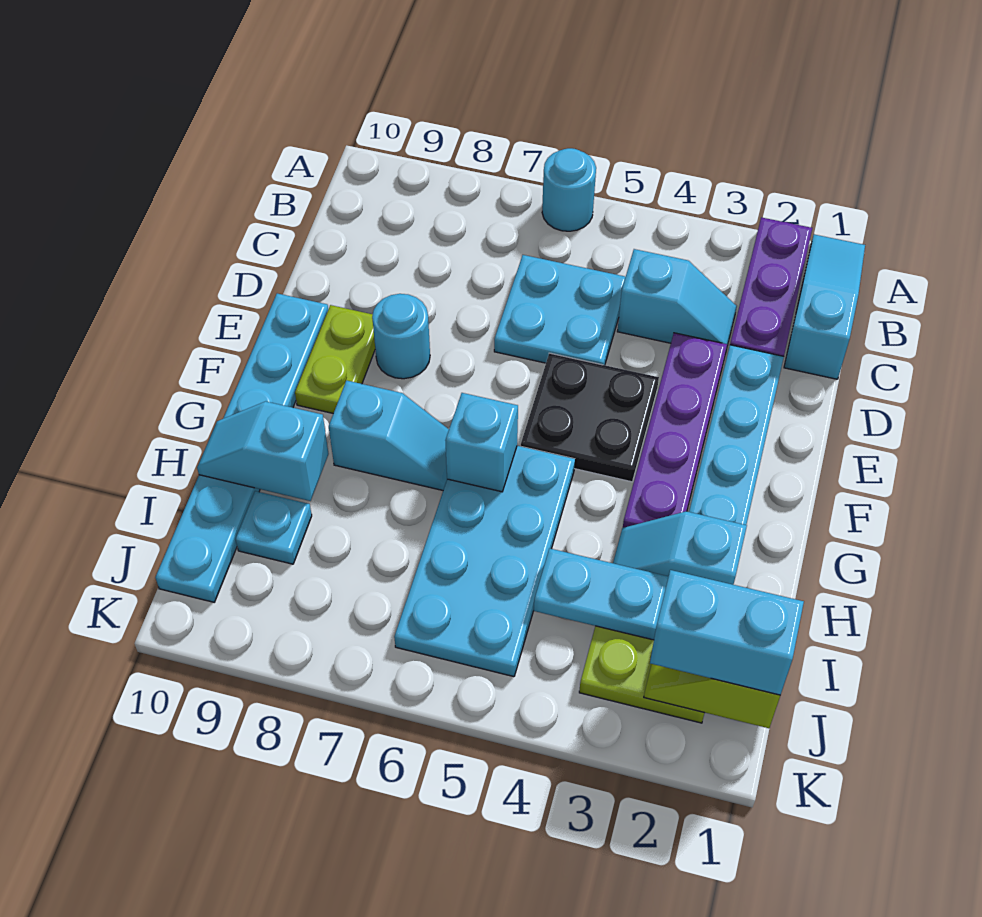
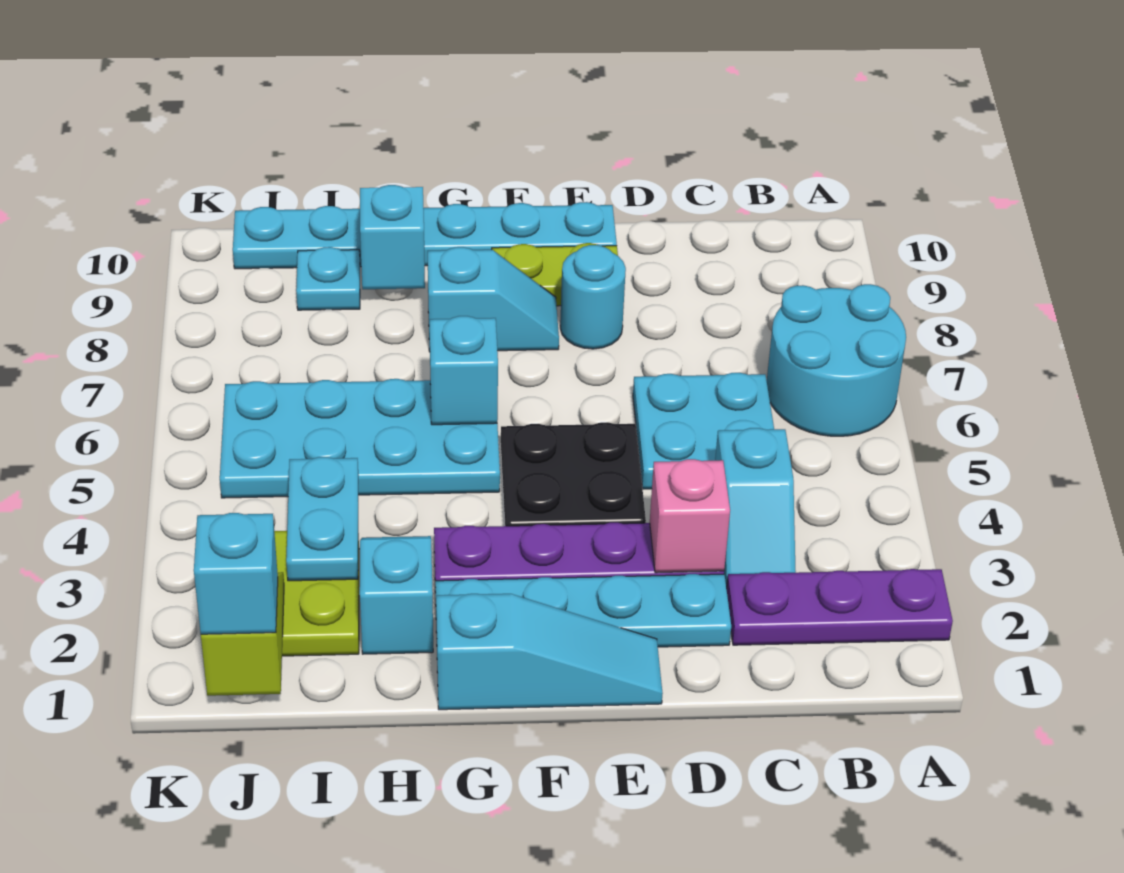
cyan 1x3 slope [784,235,865,379] -> cyan 1x3 slope moved to [436,594,663,710]
cyan 1x1 round brick [542,148,596,231] -> cyan 2x2 round brick [767,284,906,436]
none -> pink 1x1 brick [650,459,730,573]
cyan 1x2 slope [329,380,449,490] -> cyan 1x2 slope turned to [428,247,559,352]
cyan 1x2 brick [650,570,804,695] -> cyan 1x1 brick [194,513,278,634]

